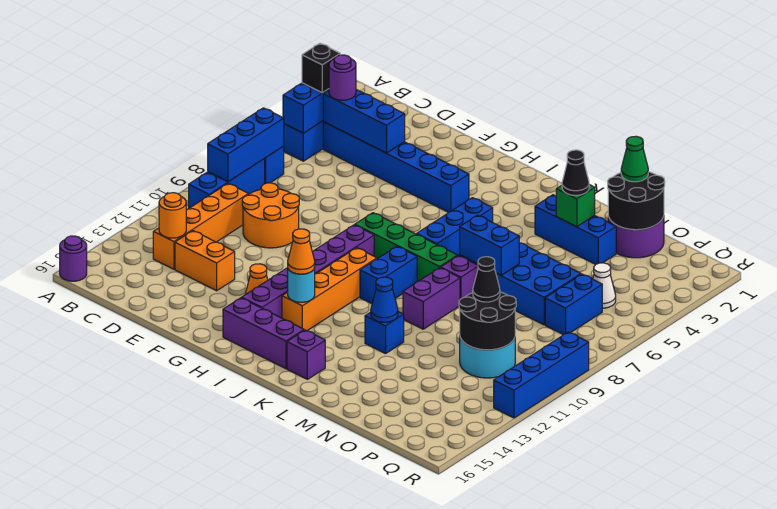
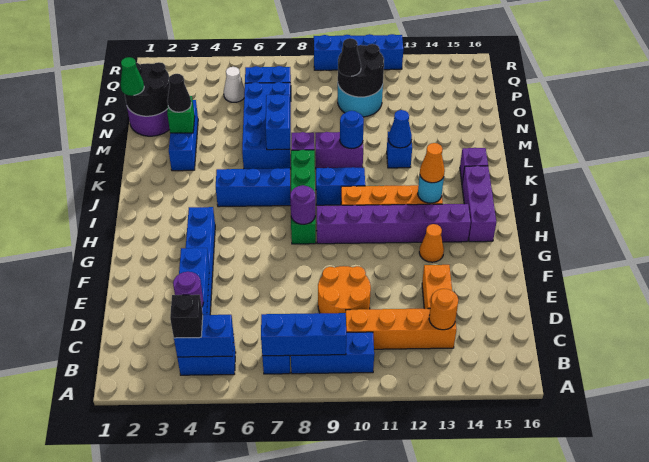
purple 1x1 round brick [60,236,87,281] -> purple 1x1 round brick moved to [290,185,315,224]
none -> blue 1x1 round brick [340,111,364,149]

